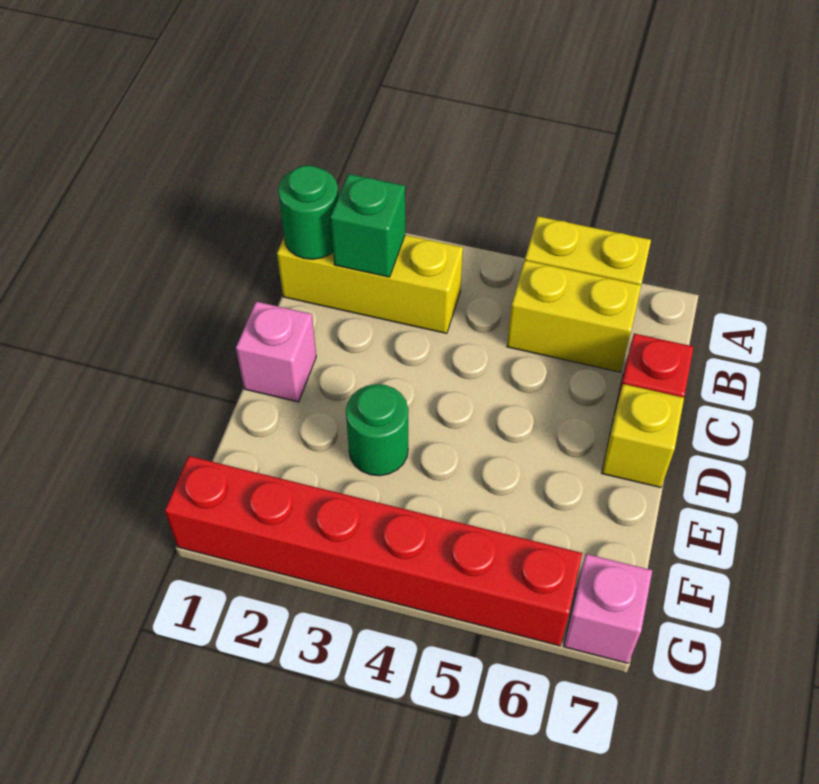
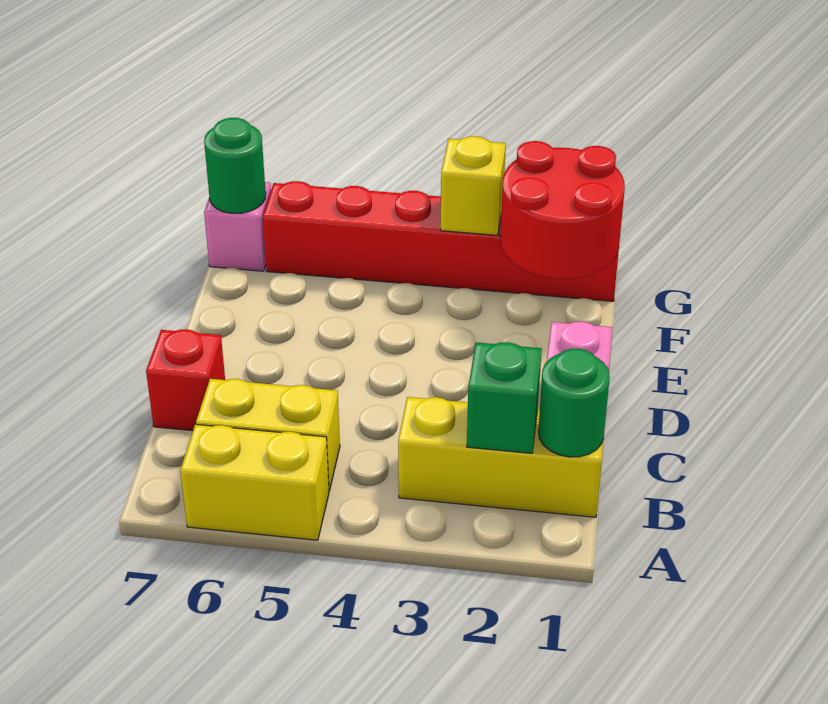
yellow 1x1 brick [602,384,684,488] -> yellow 1x1 brick moved to [441,136,506,235]
green 1x1 round brick [346,384,408,476] -> green 1x1 round brick moved to [204,118,266,213]
none -> red 2x2 round brick [500,141,625,279]

